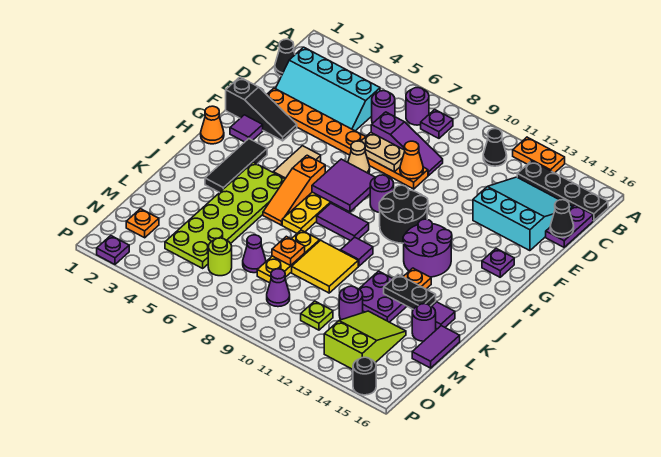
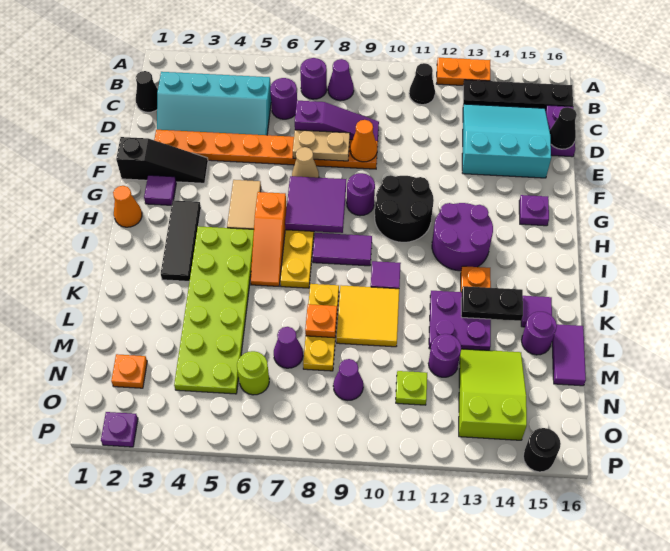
purple 1x1 plate [421,110,453,138] -> purple 1x1 cone [328,59,354,101]

